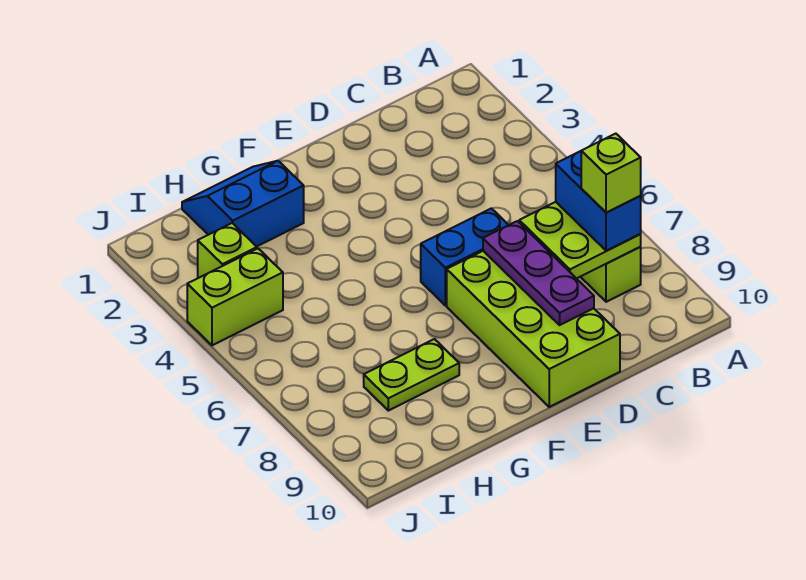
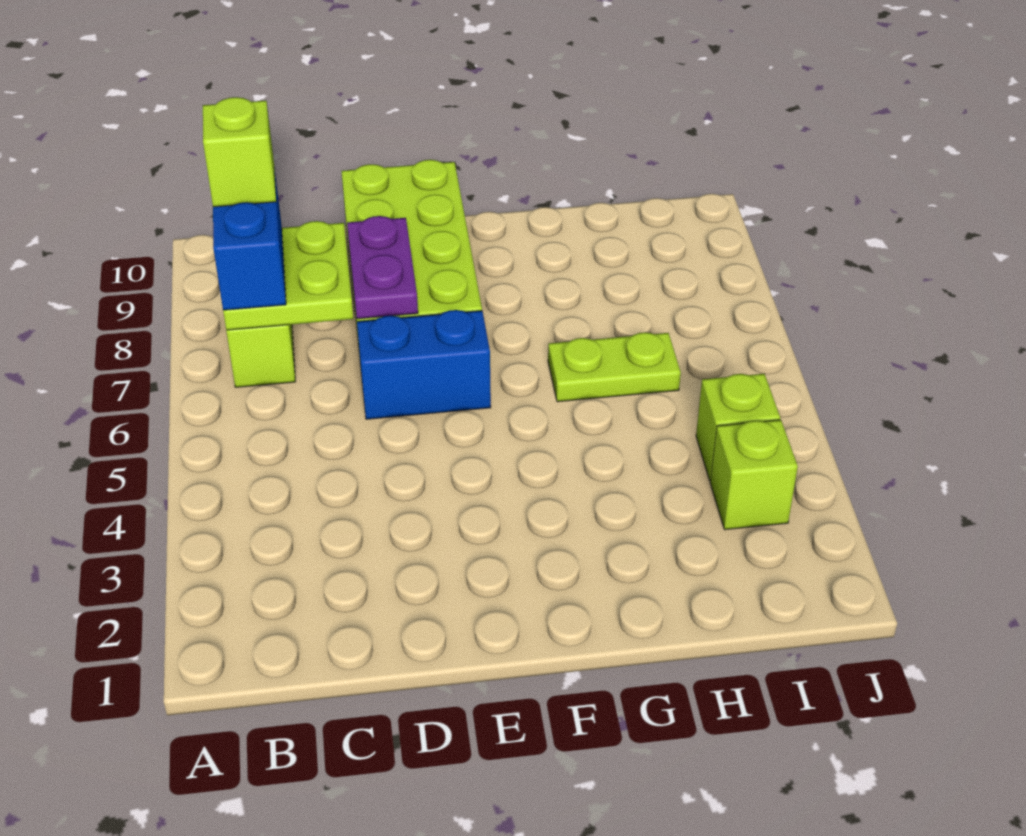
purple 1x3 plate [483,221,594,325] -> purple 1x2 plate [347,216,418,319]
blue 2x2 slope [182,161,304,247] -> none
lime 1x2 plate [364,339,459,411] -> lime 1x2 plate moved to [548,332,681,402]
lime 1x2 brick [187,249,283,345] -> lime 1x1 brick [696,374,780,480]

